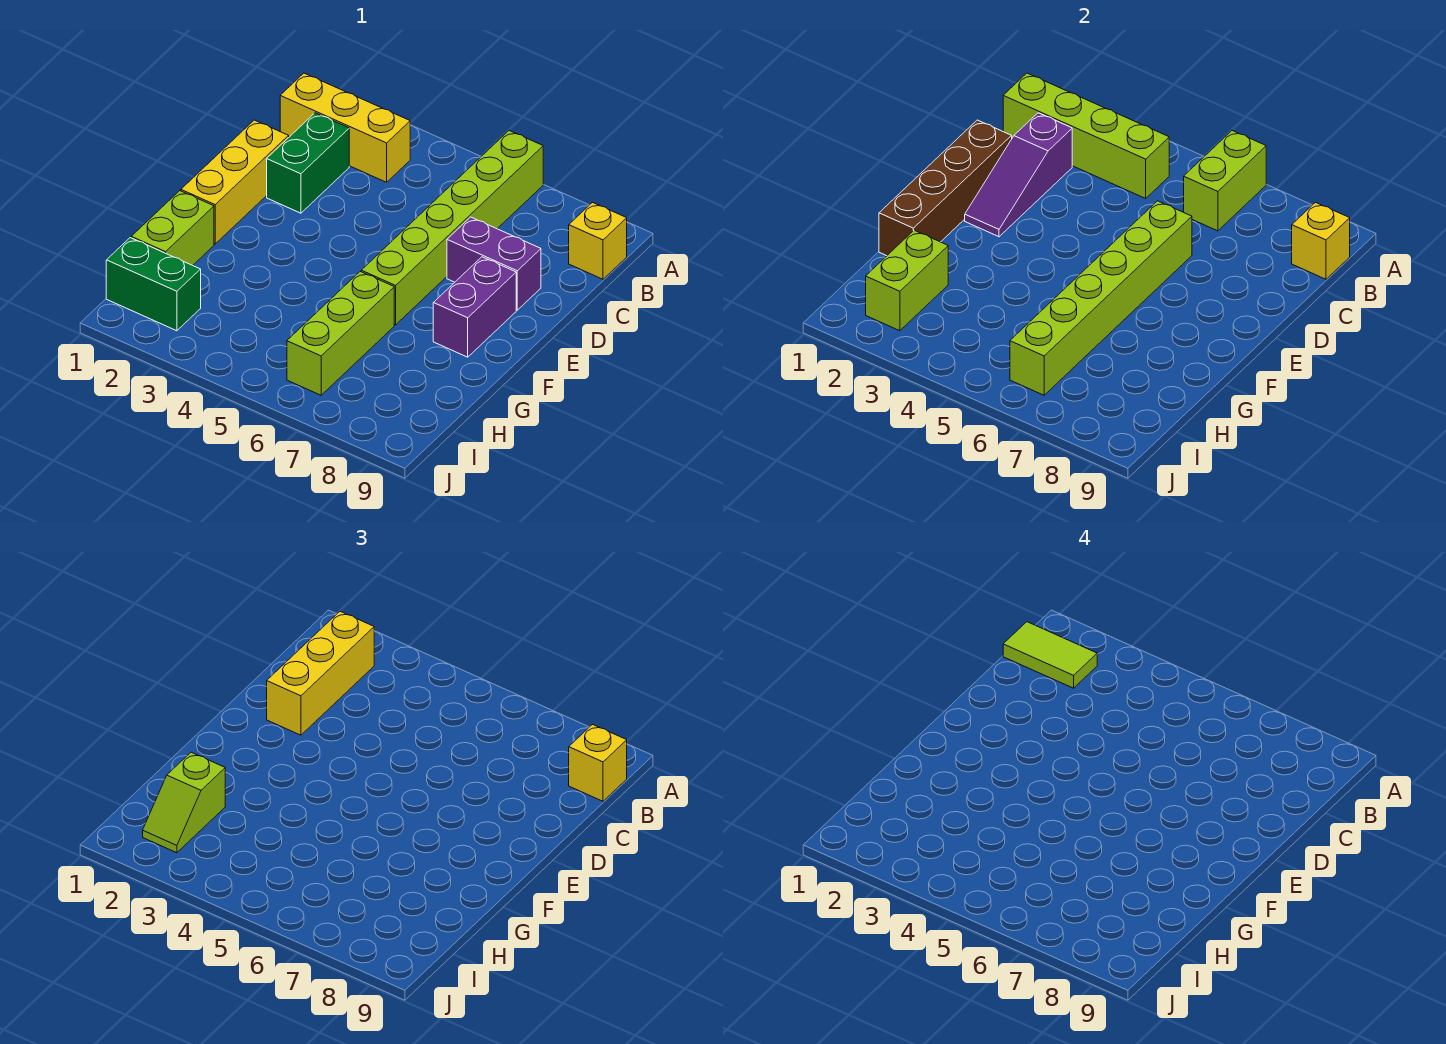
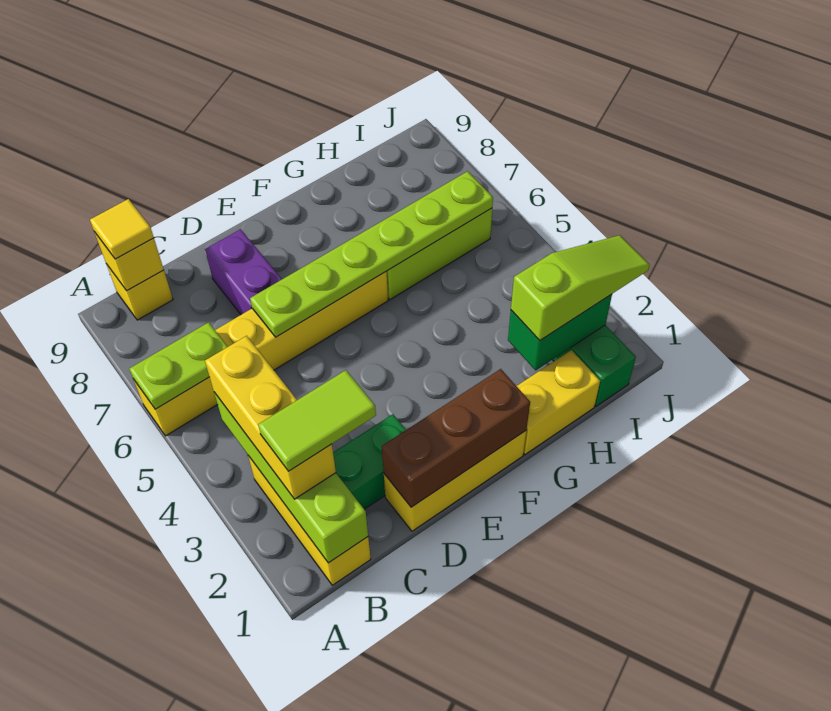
lime 1x6 brick [361,131,543,325] -> yellow 1x6 brick [134,272,388,436]
lime 1x2 brick [1184,131,1266,231] -> lime 1x2 plate [129,322,227,409]
lime 1x2 tile [1003,622,1097,688] -> lime 1x2 tile turned to [258,370,376,471]
yellow 1x3 brick [267,611,374,735] -> yellow 1x3 brick turned to [205,336,336,499]
yellow 1x1 brick [569,725,627,801] -> yellow 1x1 tile [90,199,154,259]
purple 1x3 slope [965,113,1072,237] -> none
brown 1x4 brick [879,120,1012,256] -> brown 1x3 brick [382,369,530,507]
lime 1x6 brick [1010,201,1192,395] -> lime 1x6 plate [250,171,493,337]
purple 1x2 brick [433,257,516,357] -> none
lime 1x2 brick [131,191,214,265] -> yellow 1x2 brick [517,350,600,455]
lime 1x2 brick [866,230,948,331] -> green 1x2 brick [508,294,612,370]
lime 1x2 slope [143,752,225,853] -> lime 1x3 slope [511,235,649,340]

